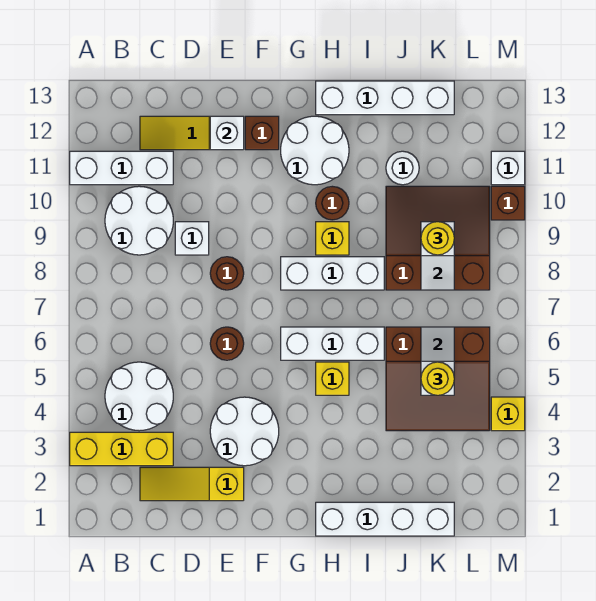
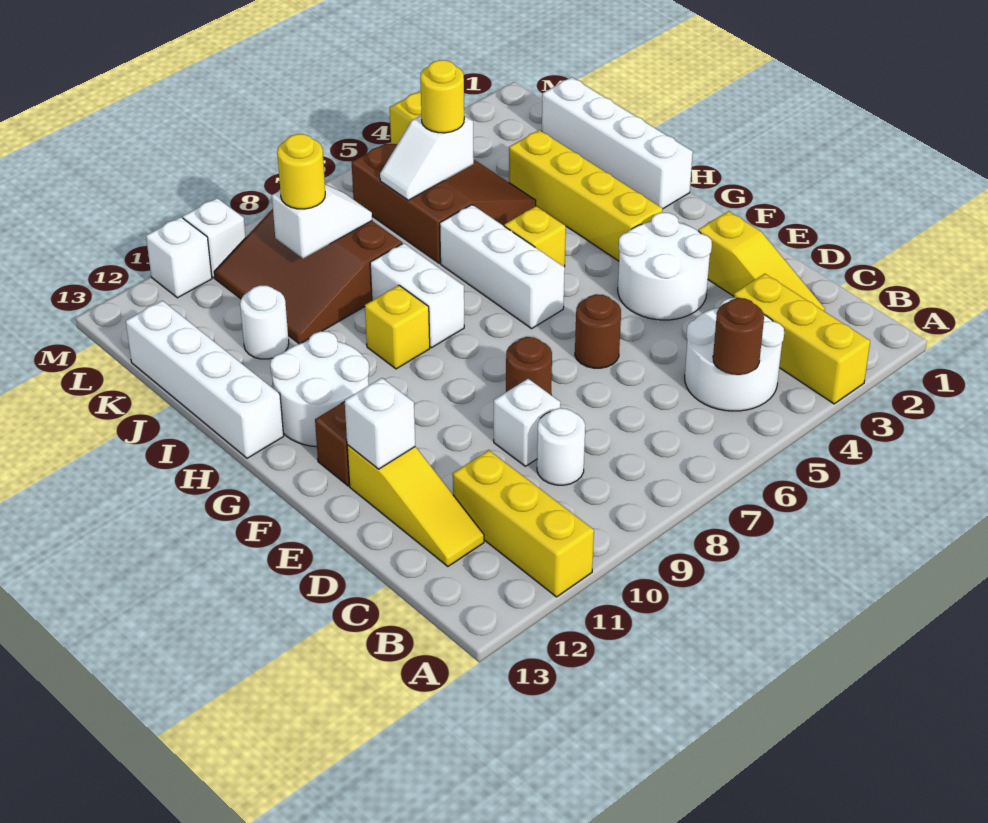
white 1x3 brick [70,151,173,185] -> yellow 1x3 brick [453,450,594,597]
white 2x2 round brick [105,186,173,255] -> white 1x1 round brick [537,408,585,485]
none -> yellow 1x4 brick [509,130,663,261]
white 1x3 brick [281,257,384,290] -> white 1x2 brick [370,243,464,348]
brown 1x1 round brick [316,186,349,220] -> brown 1x1 round brick moved to [713,298,764,375]
brown 1x1 brick [491,186,525,220] -> white 1x1 brick [183,198,246,278]

